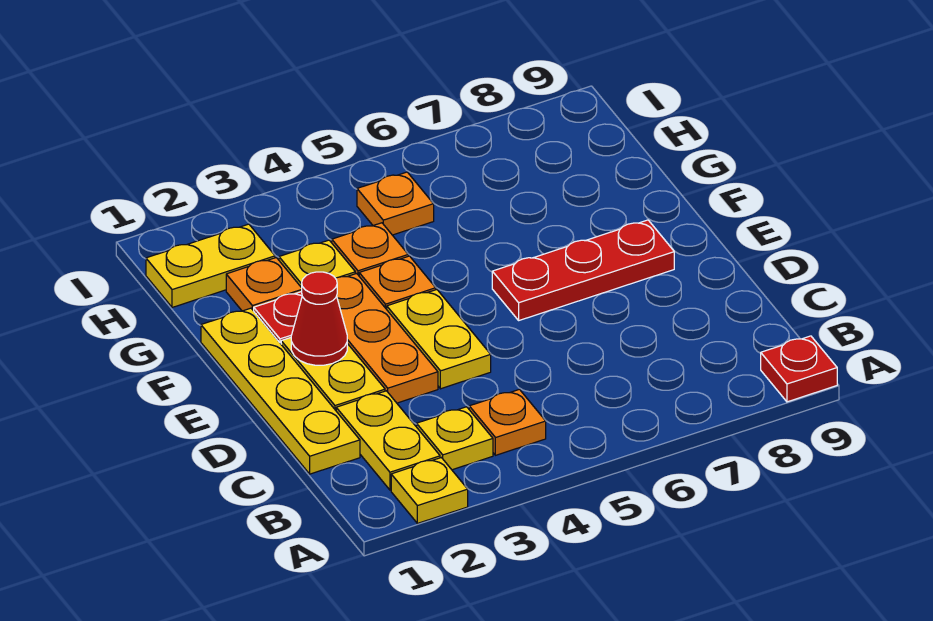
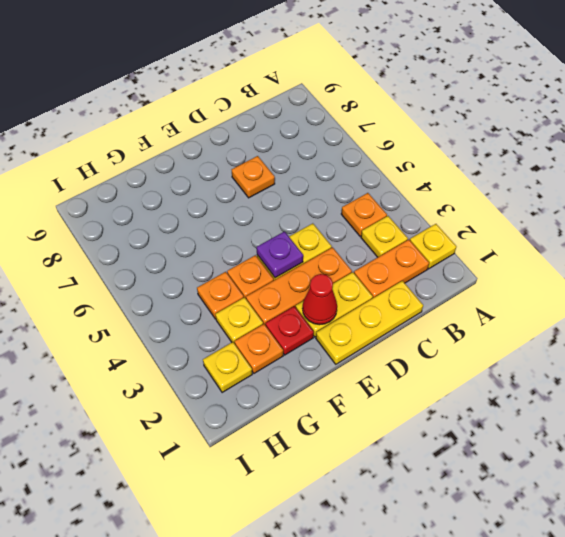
red 1x1 plate [761,336,837,402] -> none
yellow 1x2 plate [336,391,440,490] -> orange 1x2 plate [354,240,429,298]
yellow 1x4 plate [201,308,360,474] -> yellow 1x3 plate [316,281,423,364]
none -> purple 1x1 plate [257,232,303,278]
red 1x3 plate [492,220,674,320] -> none
yellow 1x2 plate [146,224,275,307] -> yellow 1x1 plate [203,342,252,393]
orange 1x1 plate [357,172,434,235] -> orange 1x1 plate moved to [232,156,275,198]

